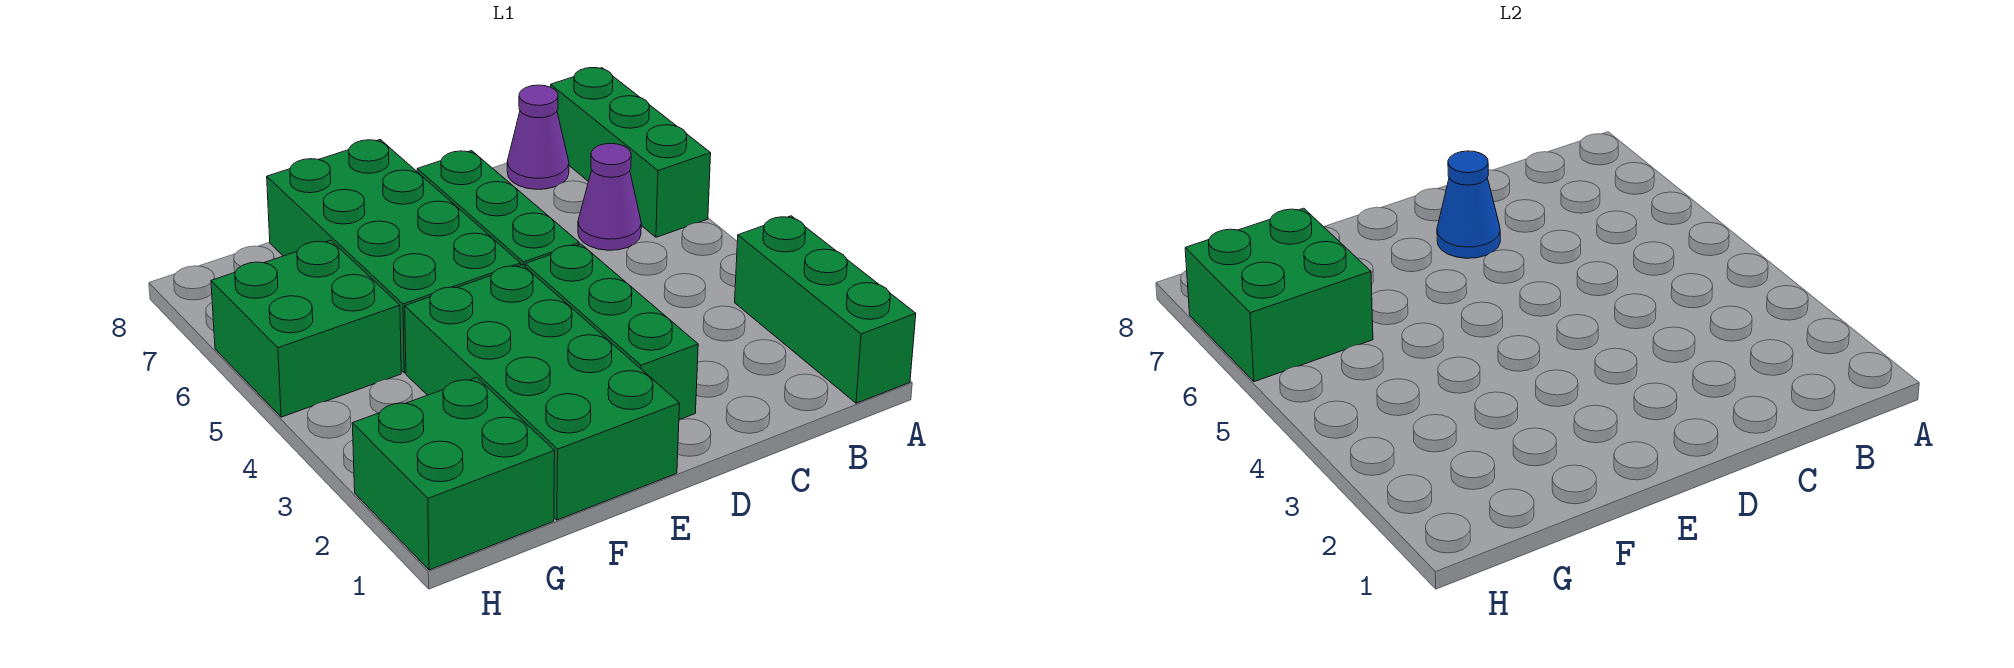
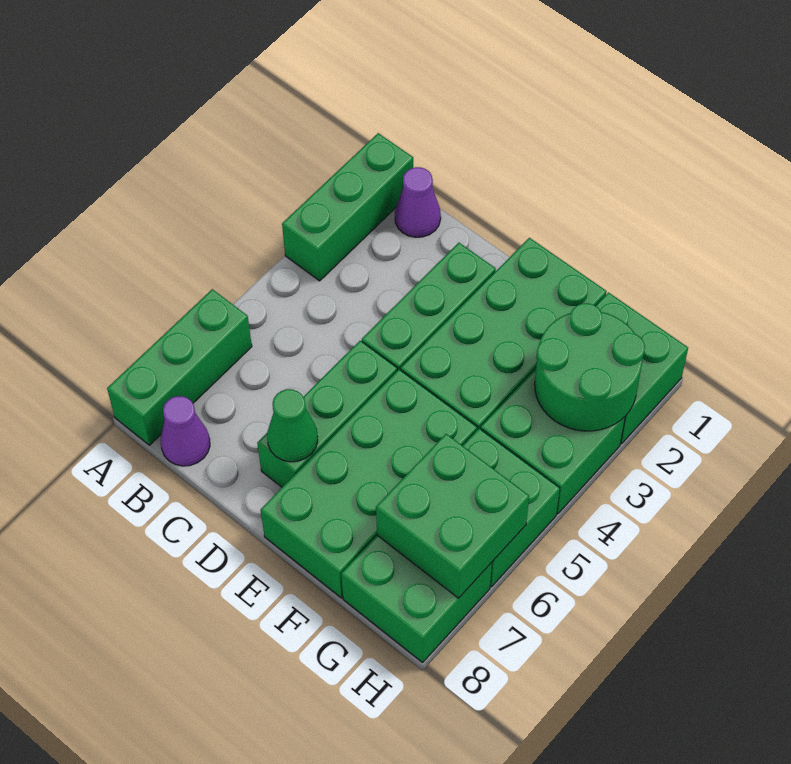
purple 1x1 cone [578,144,641,250] -> purple 1x1 cone moved to [395,167,441,237]
blue 1x1 cone [1437,151,1500,258] -> green 1x1 cone [267,389,318,462]
none -> green 2x2 round brick [535,303,645,431]
none -> green 2x2 brick [481,369,625,514]
none -> green 2x2 brick [341,536,492,662]

